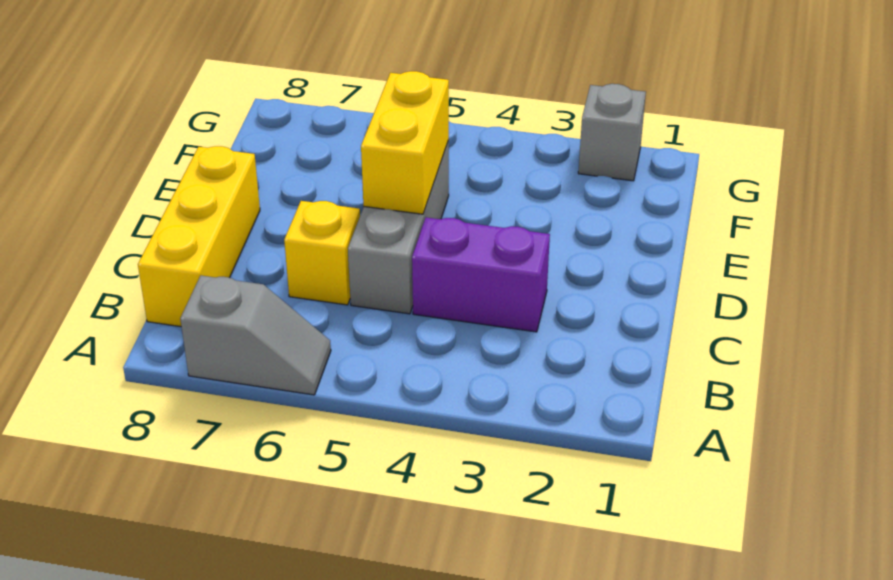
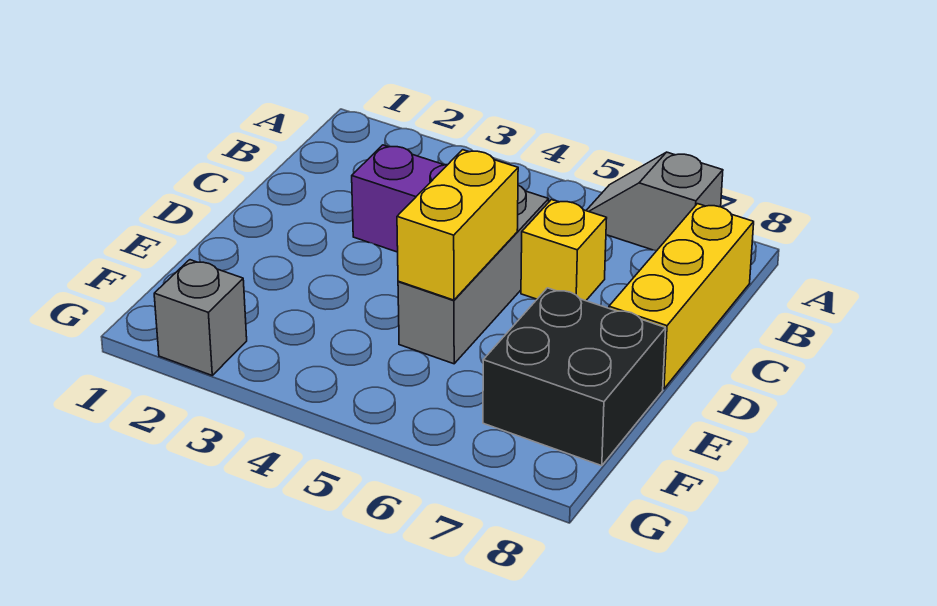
none -> black 2x2 brick [483,288,666,466]

